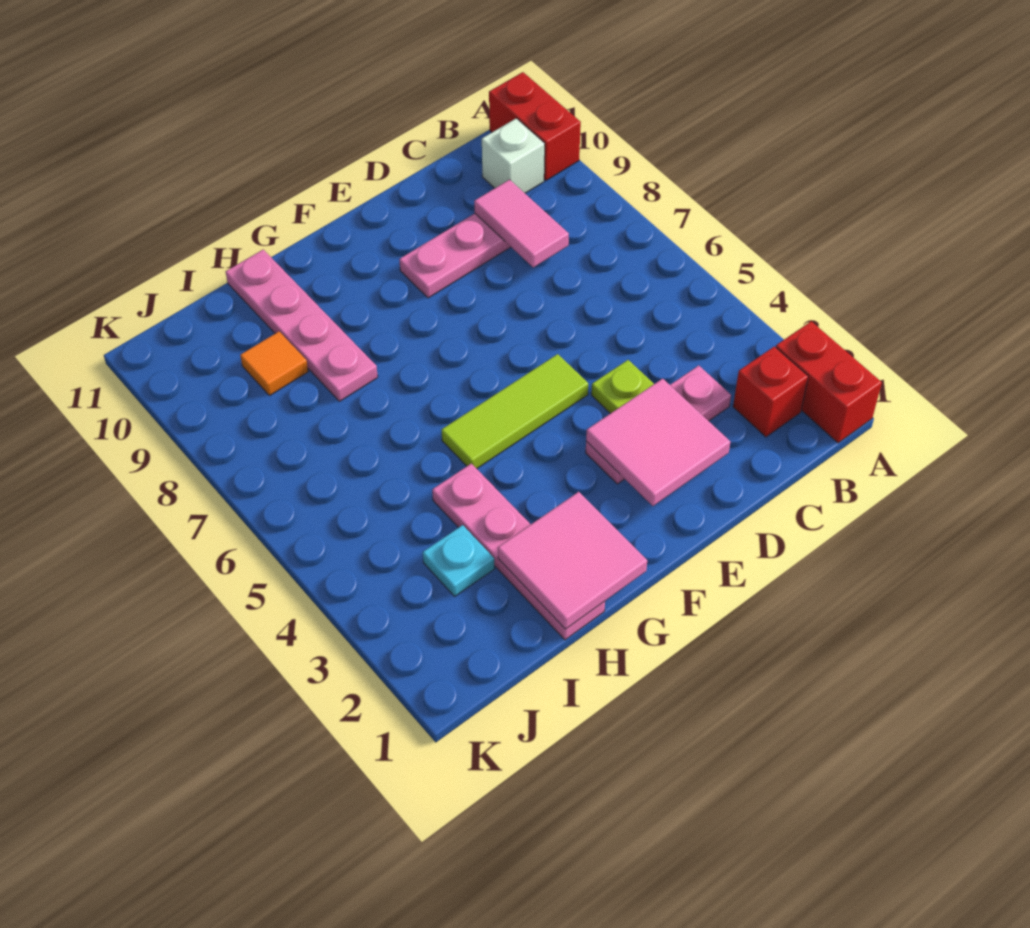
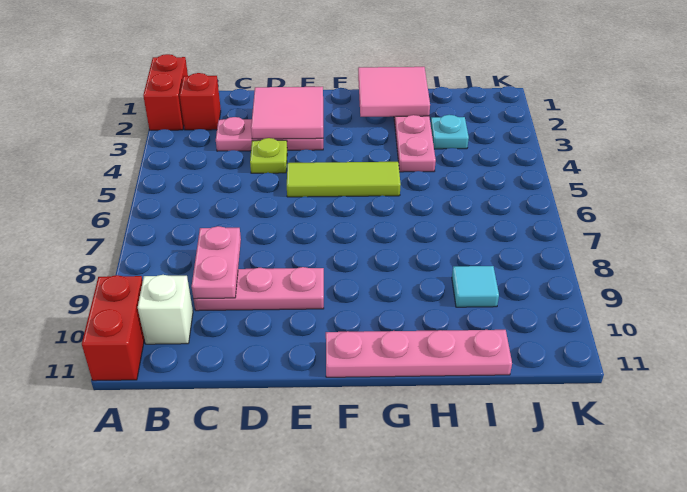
pink 1x2 tile [474,180,569,267] -> pink 1x2 plate [192,226,241,299]
pink 1x4 plate [226,250,378,401] -> pink 1x4 plate turned to [326,330,512,377]
orange 1x1 tile [240,332,308,396] -> cyan 1x1 tile [452,266,499,307]

